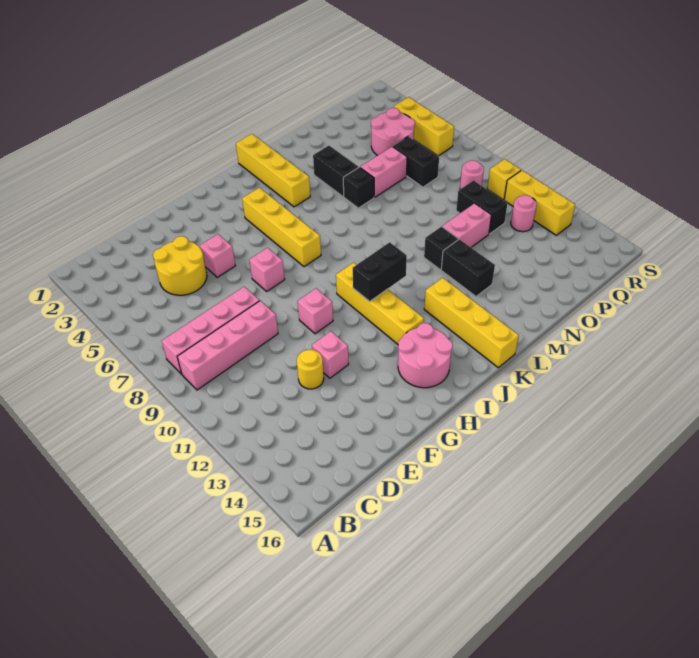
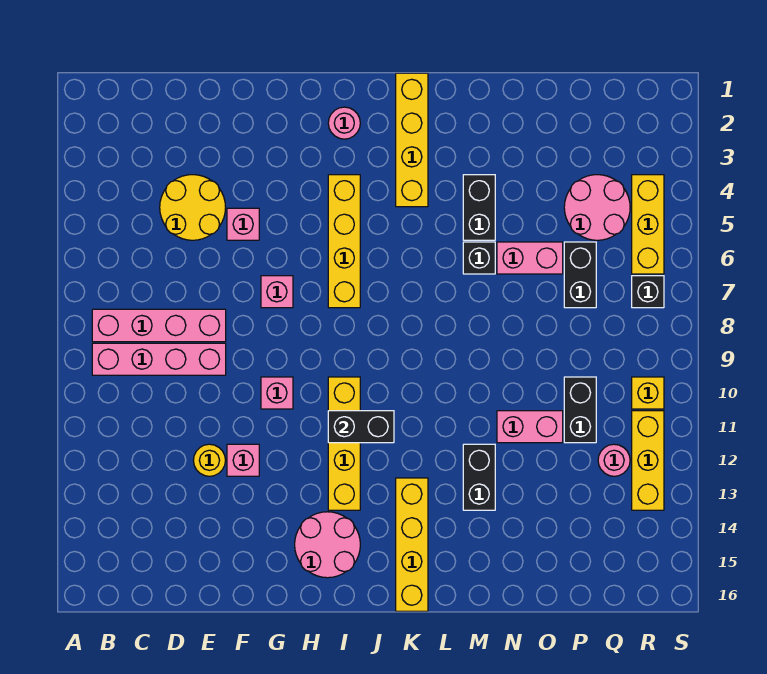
black 1x1 brick [424,227,458,270] -> black 1x1 brick moved to [632,276,664,308]
pink 1x1 round brick [460,160,484,189] -> pink 1x1 round brick moved to [328,107,360,139]

